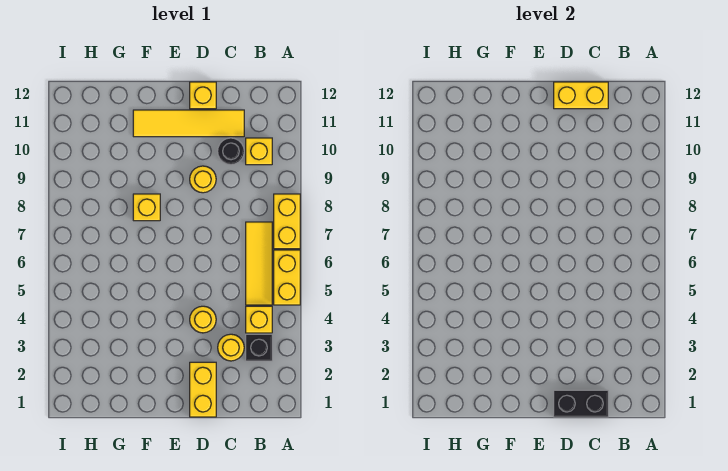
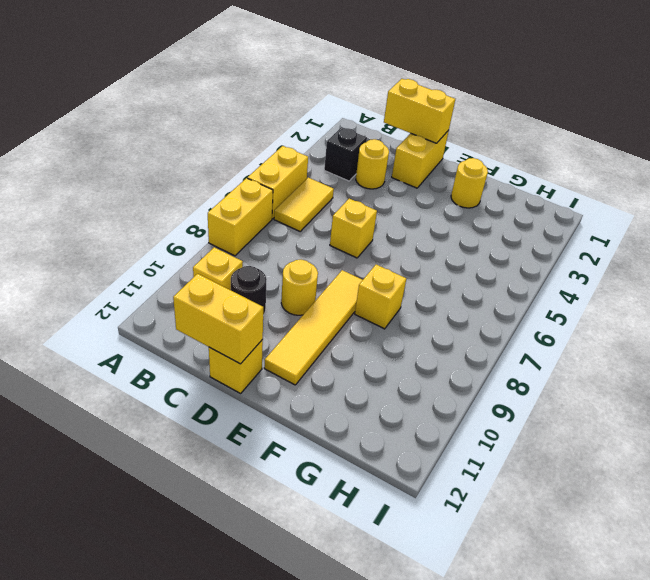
yellow 1x1 brick [246,306,272,333] -> yellow 1x1 brick moved to [330,199,377,258]
yellow 1x3 tile [246,222,272,305] -> yellow 1x2 tile [274,178,334,231]
black 1x2 brick [554,390,608,417] -> yellow 1x2 brick [384,79,455,143]
yellow 1x4 tile [133,110,244,137] -> yellow 1x4 tile turned to [264,270,362,385]
yellow 1x1 round brick [190,306,216,333] -> yellow 1x1 round brick moved to [451,158,488,208]

